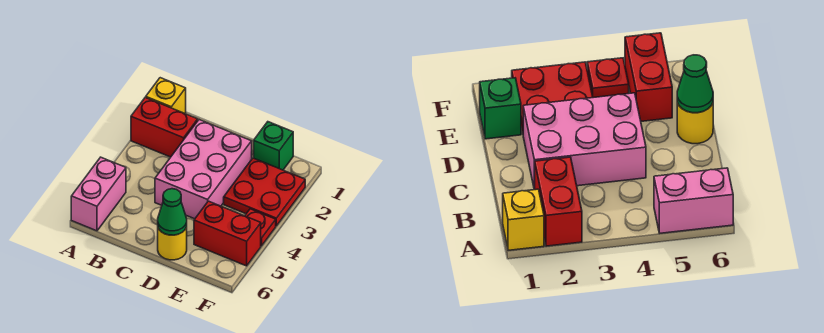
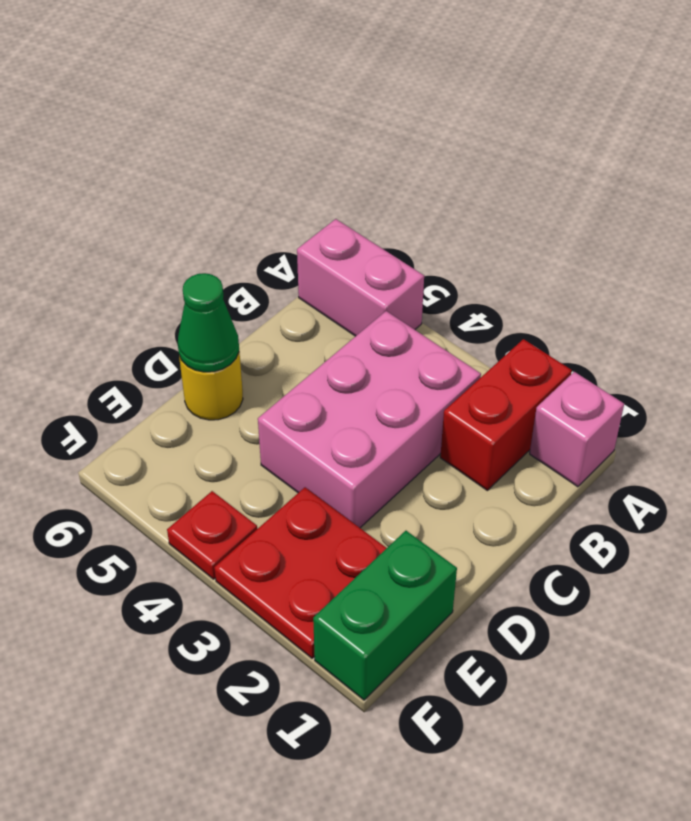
yellow 1x1 brick [146,78,186,113] -> pink 1x1 brick [530,372,624,487]
pink 2x3 brick [155,119,252,219] -> pink 2x3 brick turned to [258,311,481,528]
green 1x1 brick [254,122,293,170] -> green 1x2 brick [313,531,457,700]
red 1x2 brick [194,201,261,266] -> none

